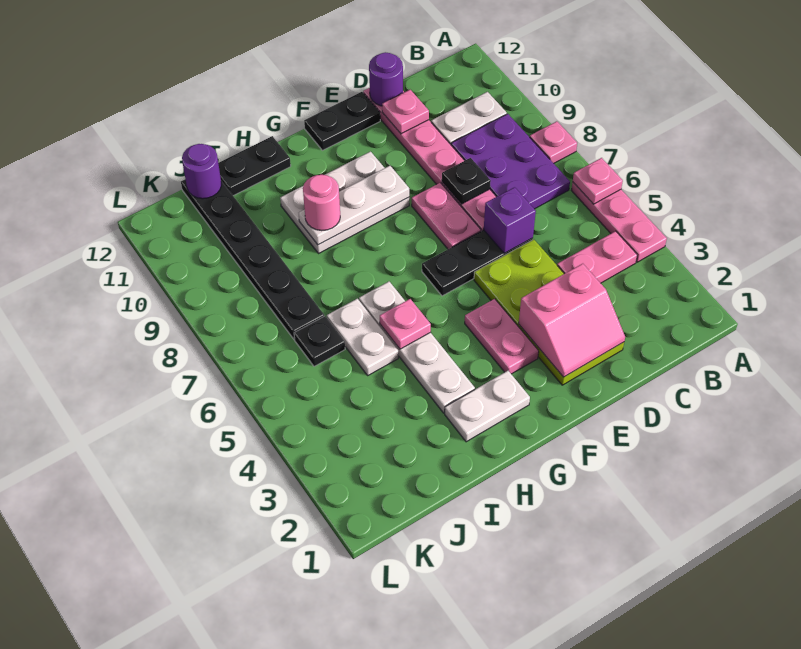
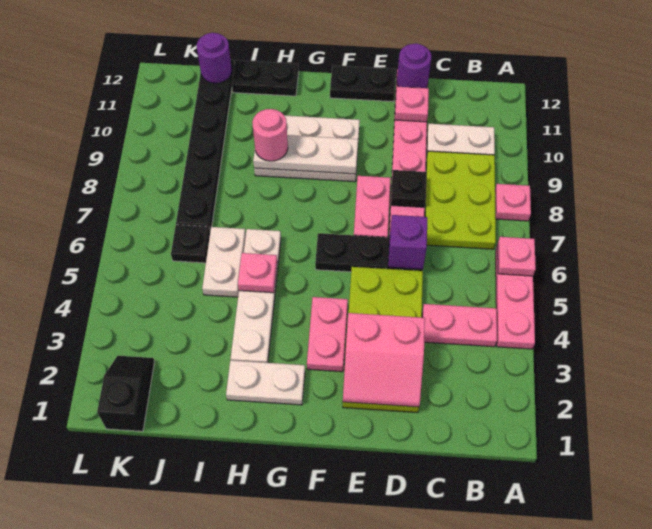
purple 2x3 plate [451,114,570,209] -> lime 2x3 plate [425,151,496,249]
none -> black 1x2 slope [97,356,155,431]

